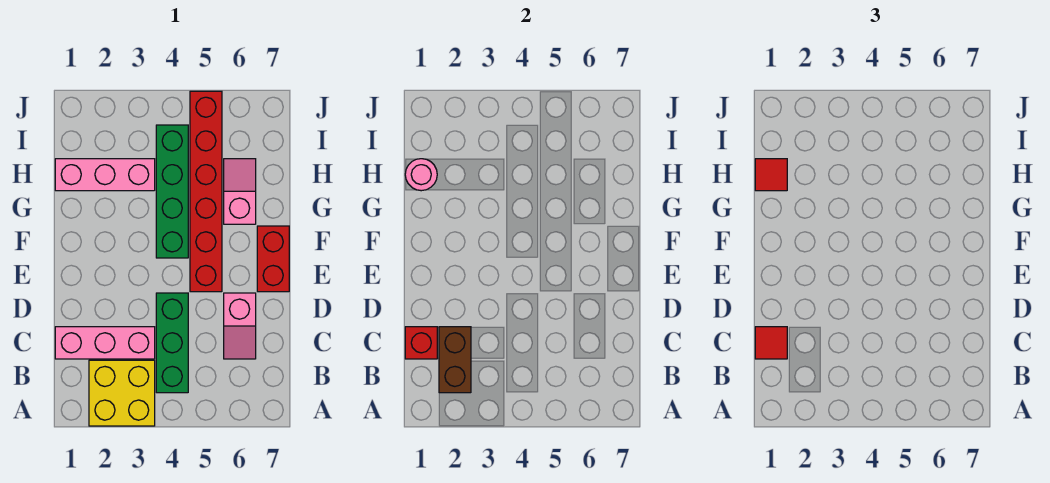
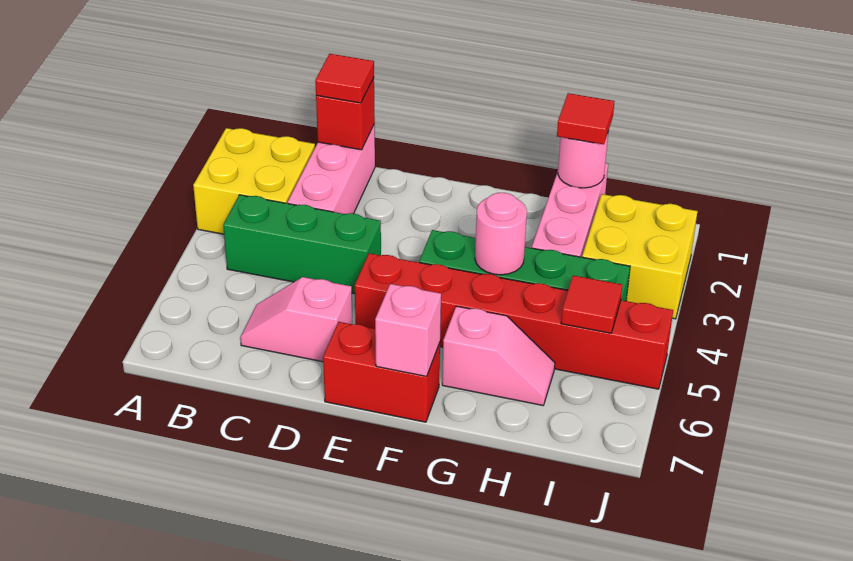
brown 1x2 brick [439,327,471,393] -> none
none -> pink 1x1 brick [375,284,441,376]
none -> pink 1x1 round brick [475,193,527,275]
none -> yellow 2x2 brick [582,194,697,319]
none -> red 1x1 tile [561,275,622,333]

